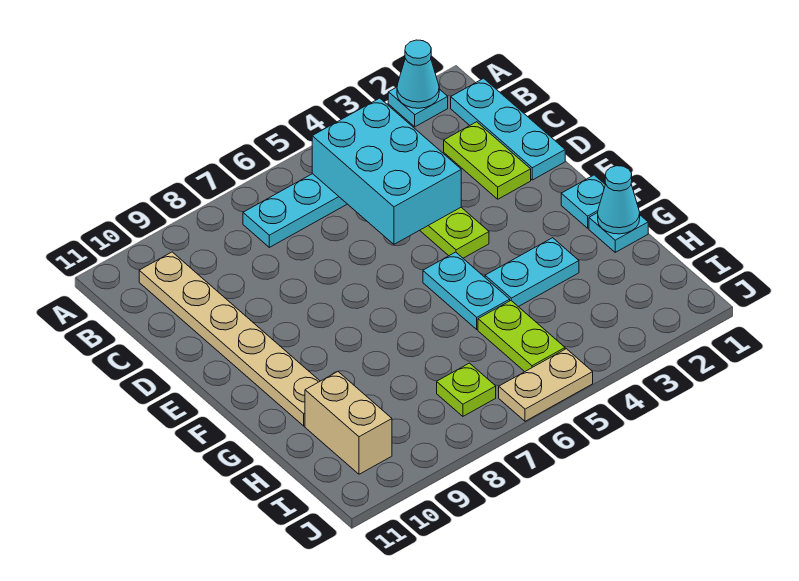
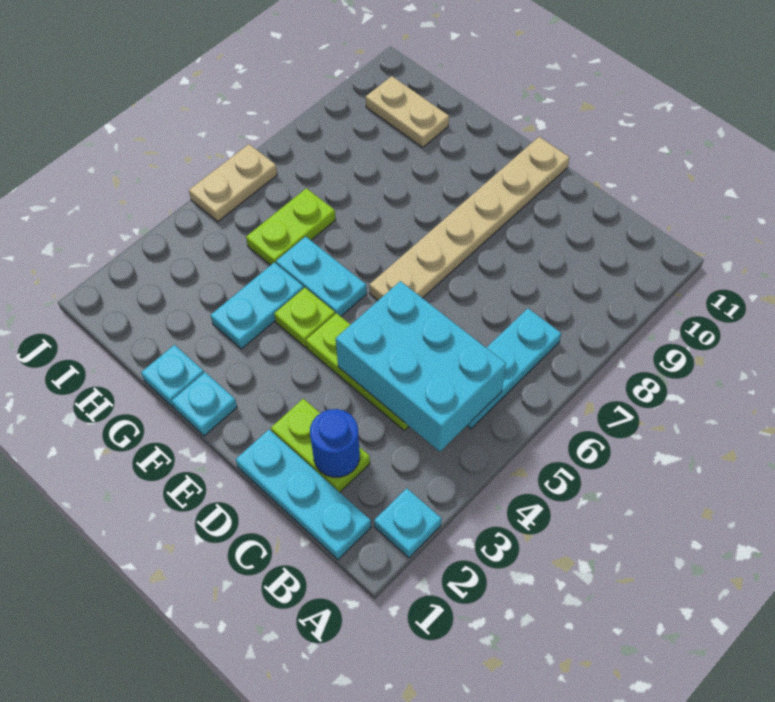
cyan 1x1 cone [397,40,439,108] -> none
tan 1x6 plate [139,252,320,426] -> tan 1x6 plate turned to [369,137,569,300]
none -> blue 1x1 round brick [310,409,360,477]
cyan 1x1 cone [598,166,640,234] -> none
lime 1x2 plate [478,301,565,372] -> lime 1x2 plate turned to [246,188,336,265]
tan 1x2 brick [305,372,392,474] -> tan 1x2 plate [366,76,449,147]
lime 1x1 plate [437,363,496,416] -> lime 1x1 plate moved to [274,288,335,347]

